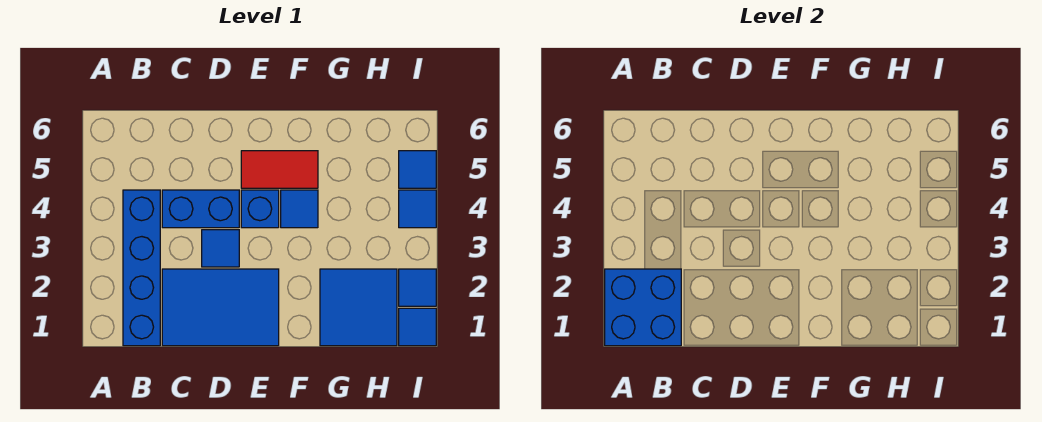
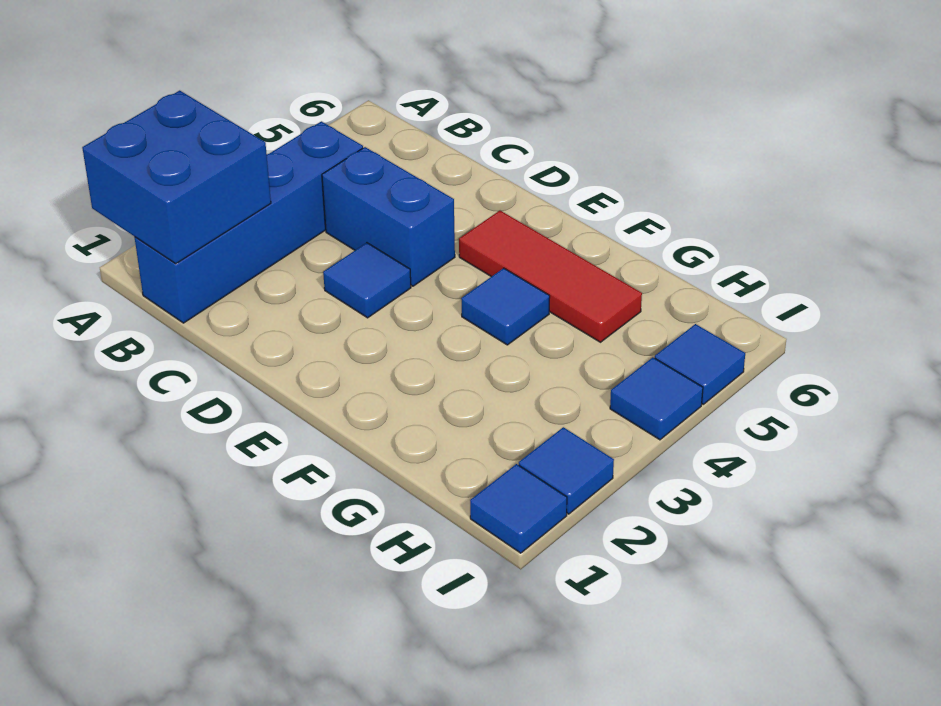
blue 2x3 tile [162,269,279,346] -> none
blue 1x1 brick [241,190,279,228] -> none
red 1x2 tile [241,151,318,188] -> red 1x3 tile [459,211,642,342]
blue 2x2 tile [320,269,397,346] -> none

